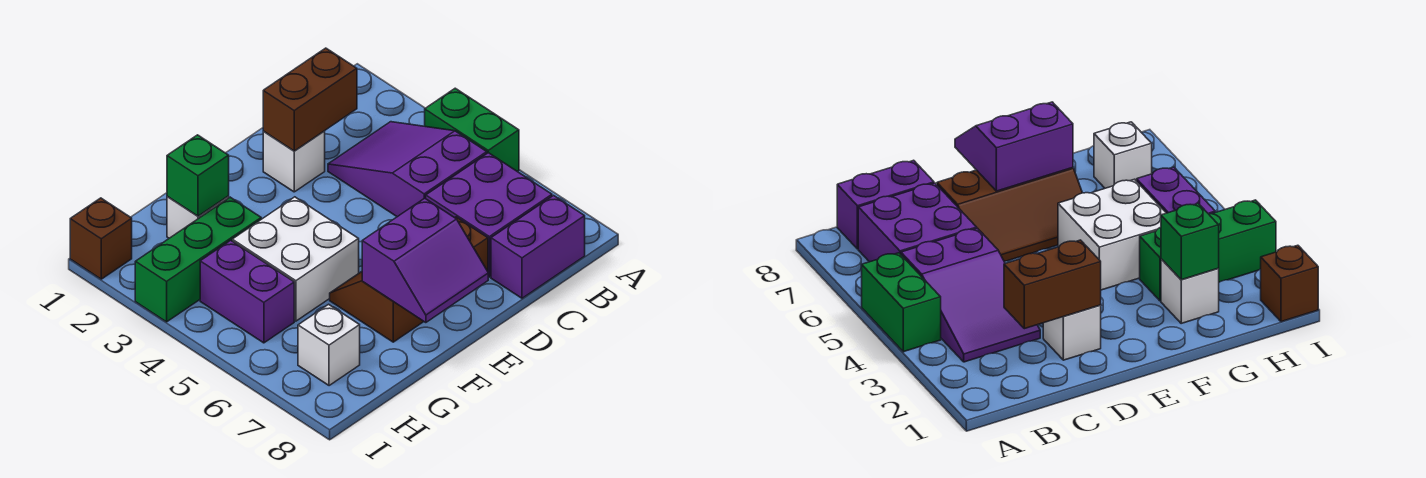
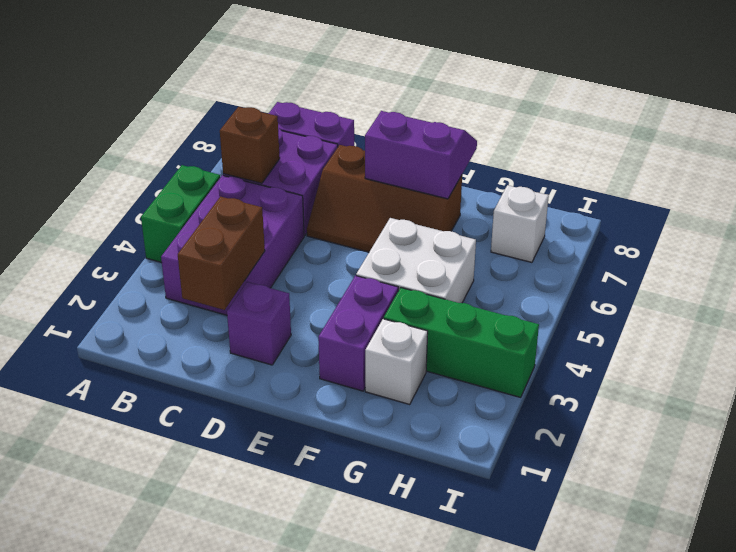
purple 2x3 slope [328,122,487,217] -> purple 2x3 brick [161,175,304,315]
brown 1x2 brick [263,48,357,151] -> brown 1x2 brick turned to [178,197,265,310]
white 1x1 brick [263,131,325,192] -> purple 1x1 brick [227,282,291,365]
green 1x1 brick [167,135,229,216] -> none
purple 1x2 brick [200,240,294,343] -> purple 1x2 brick moved to [318,275,398,391]
brown 1x1 brick [70,198,132,279] -> brown 1x1 brick moved to [220,107,280,183]

